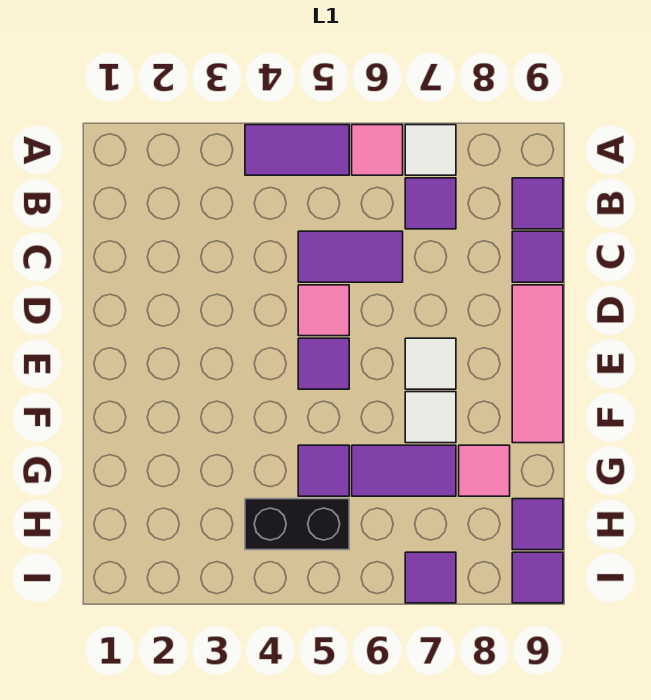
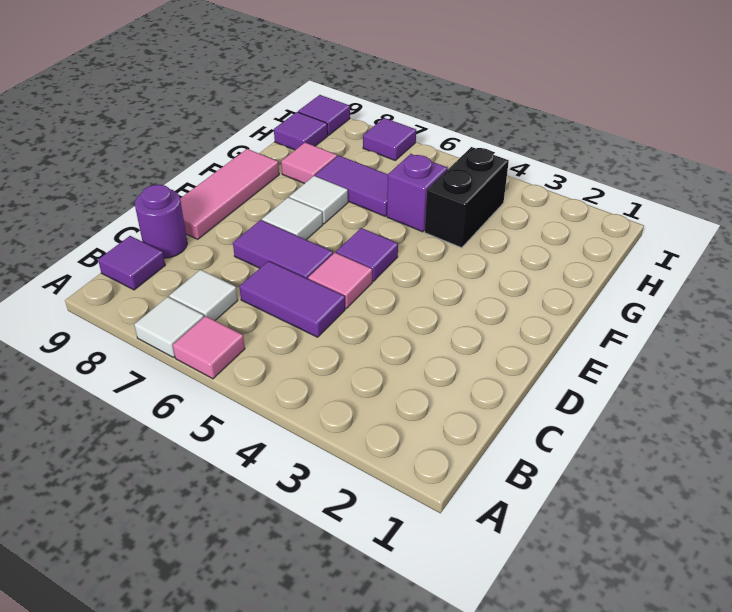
purple 1x2 tile [245,125,349,175] -> purple 1x2 tile moved to [233,220,333,279]
purple 1x1 tile [405,178,456,229] -> white 1x1 tile [169,270,238,320]
purple 1x1 tile [512,231,563,282] -> purple 1x1 round brick [135,185,187,258]
purple 1x1 tile [298,445,349,496] -> purple 1x1 brick [387,154,447,232]
black 1x2 brick [245,499,349,550] -> black 1x2 brick turned to [425,147,509,248]

